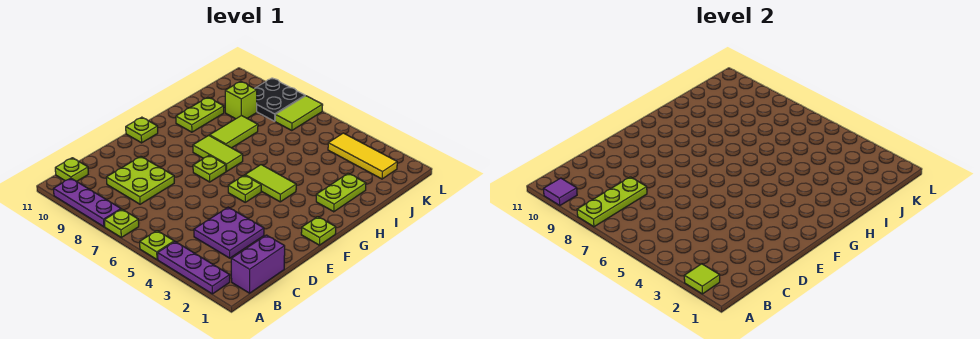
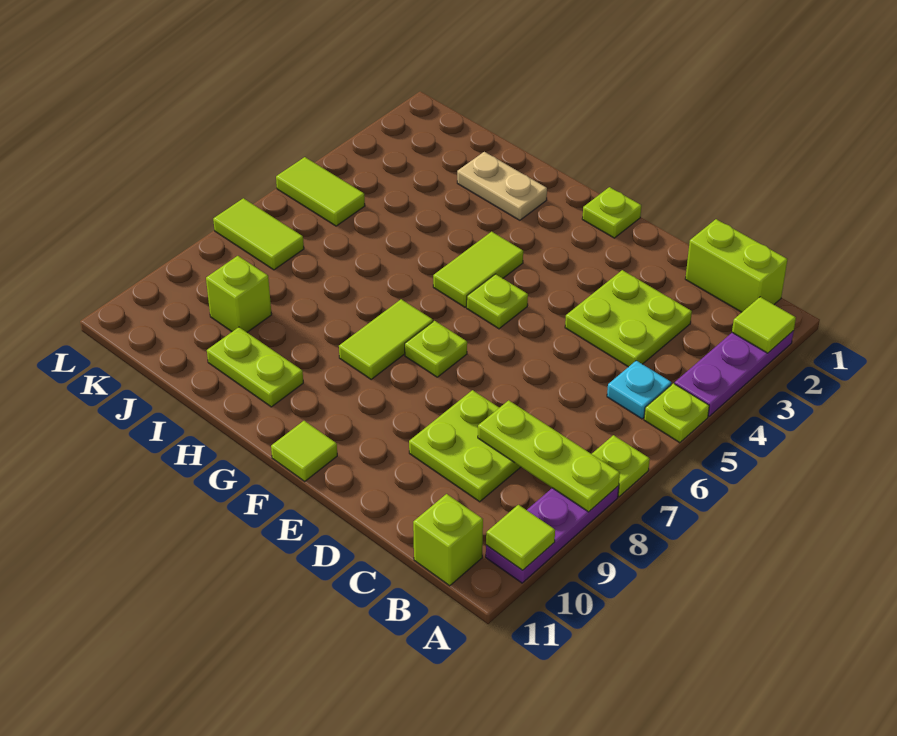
purple 1x1 tile [543,178,577,206] -> lime 1x1 tile [486,505,555,570]
purple 1x2 brick [231,235,285,293] -> lime 1x2 brick [685,219,787,312]
none -> cyan 1x1 plate [607,361,671,419]
lime 1x1 plate [55,158,88,182] -> lime 1x1 brick [413,494,483,586]
purple 2x2 plate [194,207,264,258] -> lime 2x2 plate [565,270,692,367]
lime 1x1 plate [126,117,158,143] -> lime 1x1 tile [271,421,337,481]
lime 1x2 plate [316,173,366,212] -> tan 1x2 plate [457,152,547,220]
lime 1x2 tile [210,115,258,148] -> lime 1x2 tile moved to [276,157,365,226]
yellow 1x3 tile [328,133,397,179] -> none
black 2x2 plate [254,78,305,121] -> none

